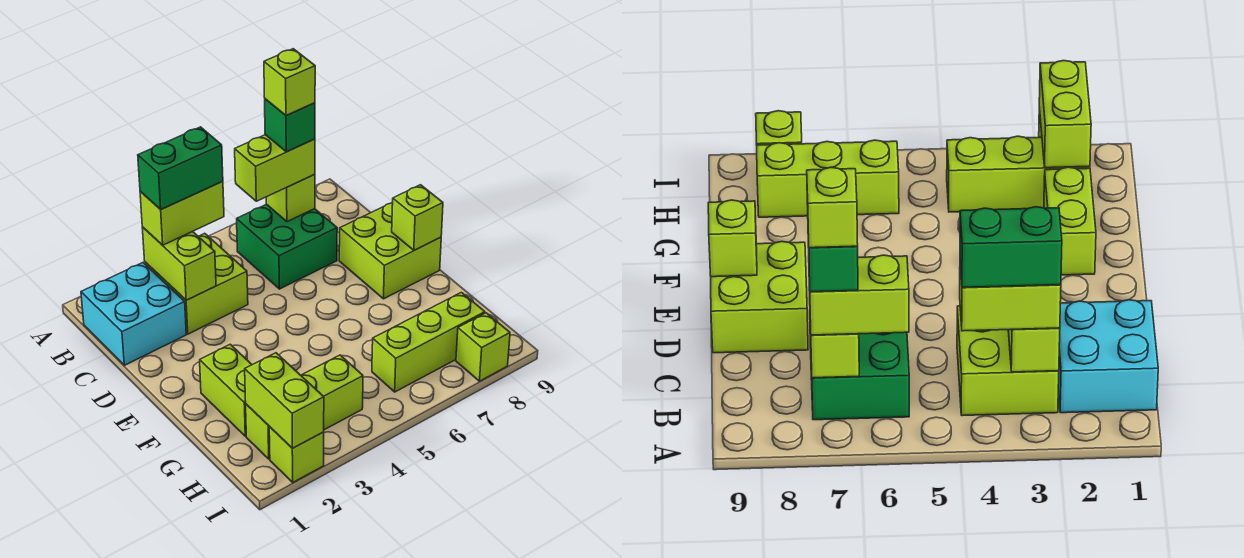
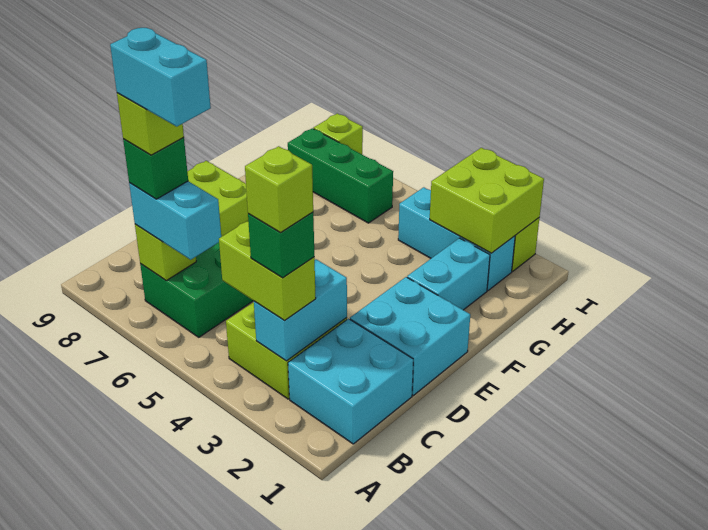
lime 1x2 brick [142,227,216,300] -> cyan 1x2 brick [254,259,347,361]
green 1x2 brick [138,127,223,210] -> green 1x1 brick [248,212,314,278]
lime 1x2 brick [235,135,315,201] -> cyan 1x2 brick [129,181,221,260]
none -> cyan 1x2 brick [110,28,211,126]
none -> cyan 2x2 brick [350,277,470,395]
lime 1x1 brick [392,185,443,250] -> lime 1x1 brick moved to [245,146,313,233]
lime 1x2 brick [200,344,252,436] -> cyan 1x2 brick [407,238,490,310]
lime 1x3 brick [246,355,363,459] -> cyan 1x3 brick [398,187,515,291]
lime 1x2 brick [245,353,324,448] -> lime 2x2 brick [430,148,544,253]
lime 1x3 brick [372,292,485,392] -> green 1x3 brick [288,128,393,223]

